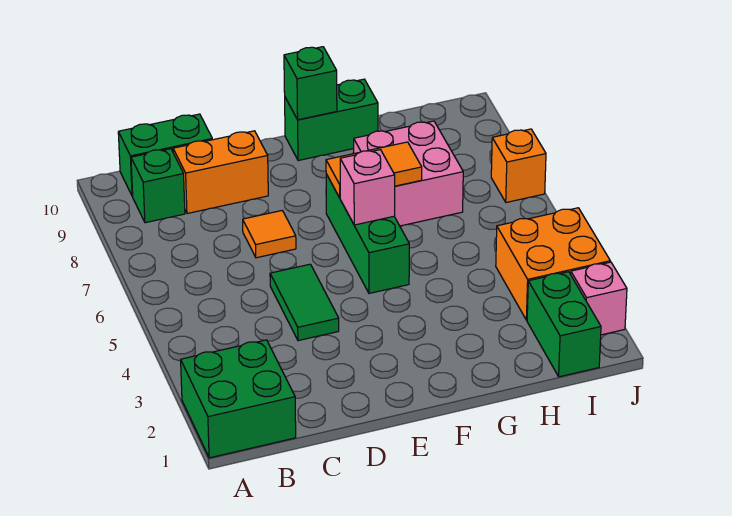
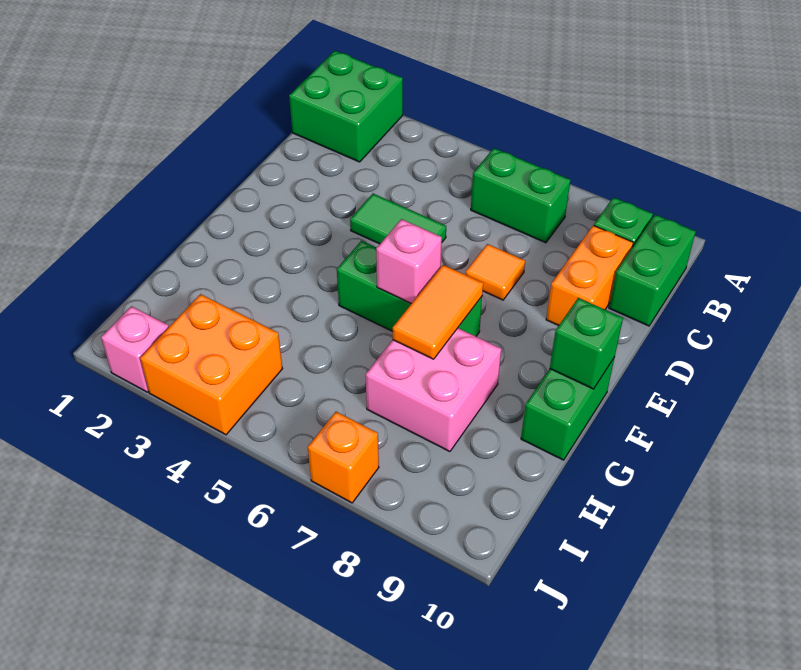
green 1x2 brick [527,272,601,377] -> green 1x2 brick moved to [471,148,570,243]

